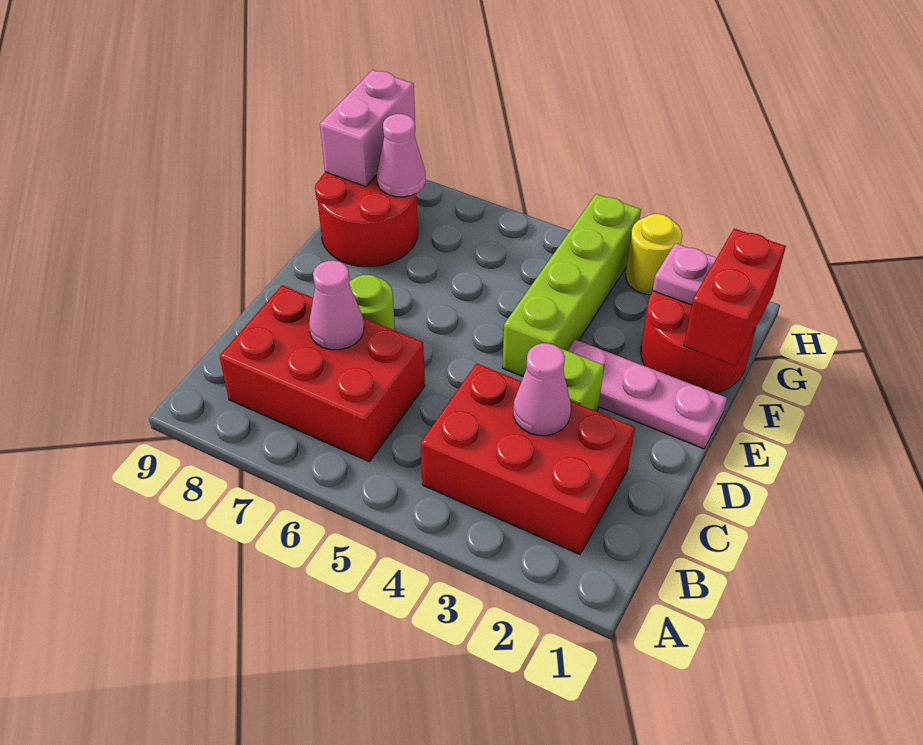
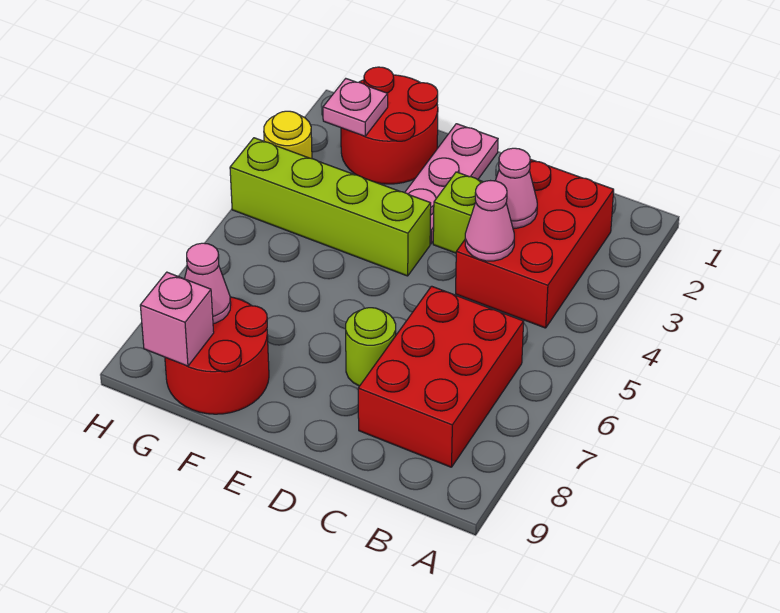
pink 1x1 cone [309,261,364,350] -> pink 1x1 cone moved to [465,181,514,261]
red 1x2 brick [684,229,786,365] -> none
pink 1x2 brick [320,70,415,187] -> pink 1x1 brick [140,272,214,366]

